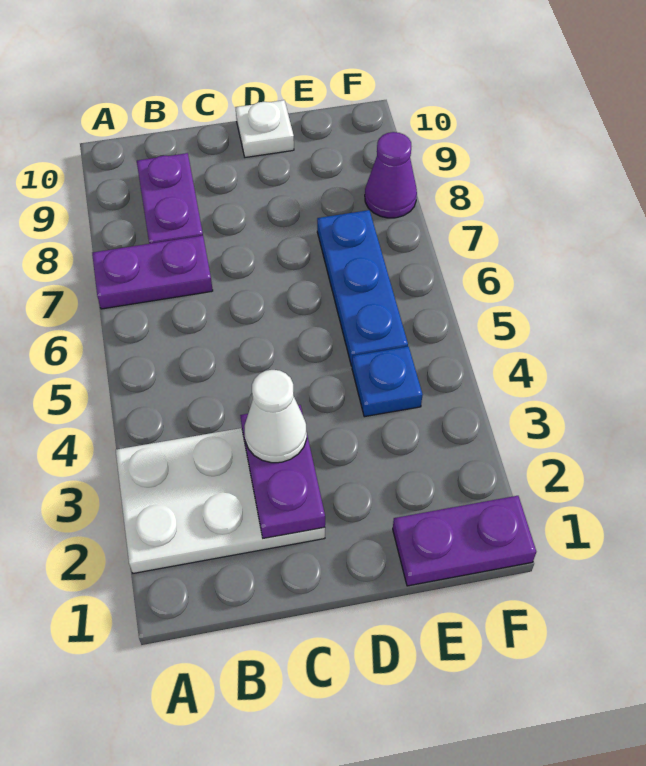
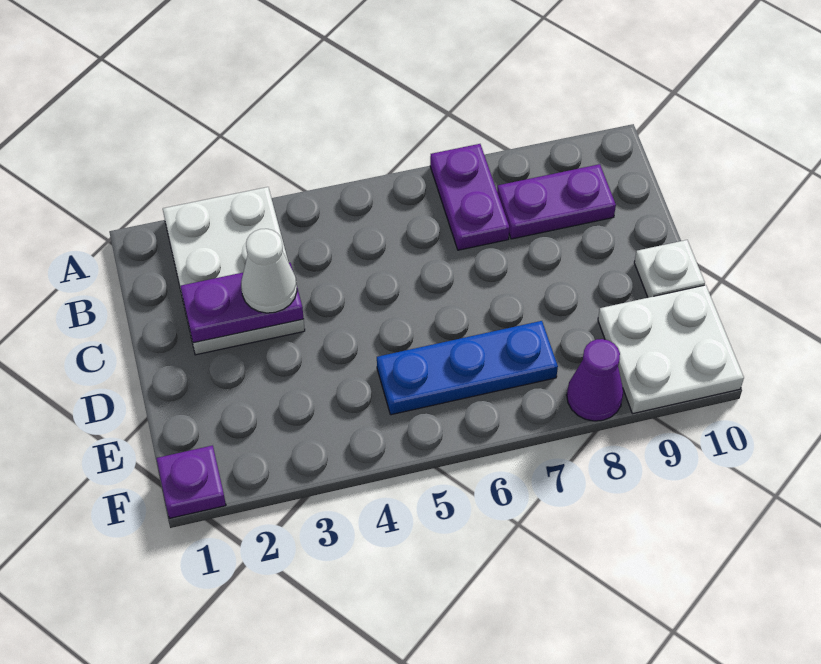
purple 1x2 plate [393,496,536,586] -> purple 1x1 plate [156,445,226,518]
blue 1x1 plate [352,347,423,417] -> none
none -> white 2x2 plate [598,285,744,414]

